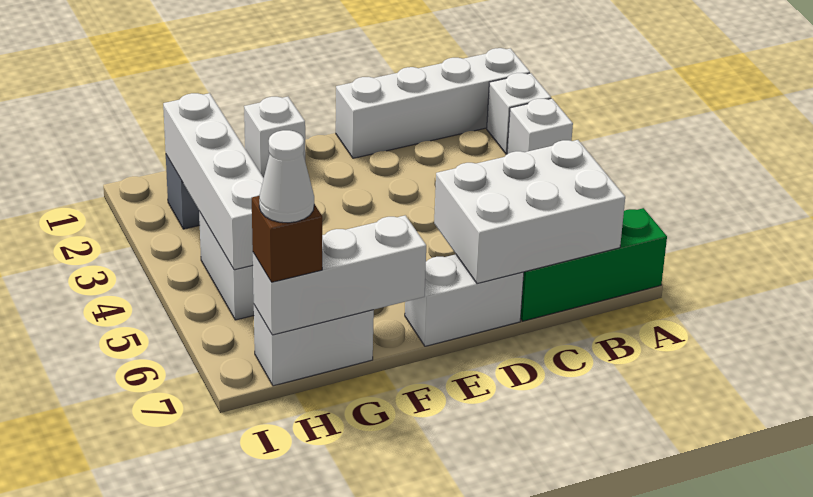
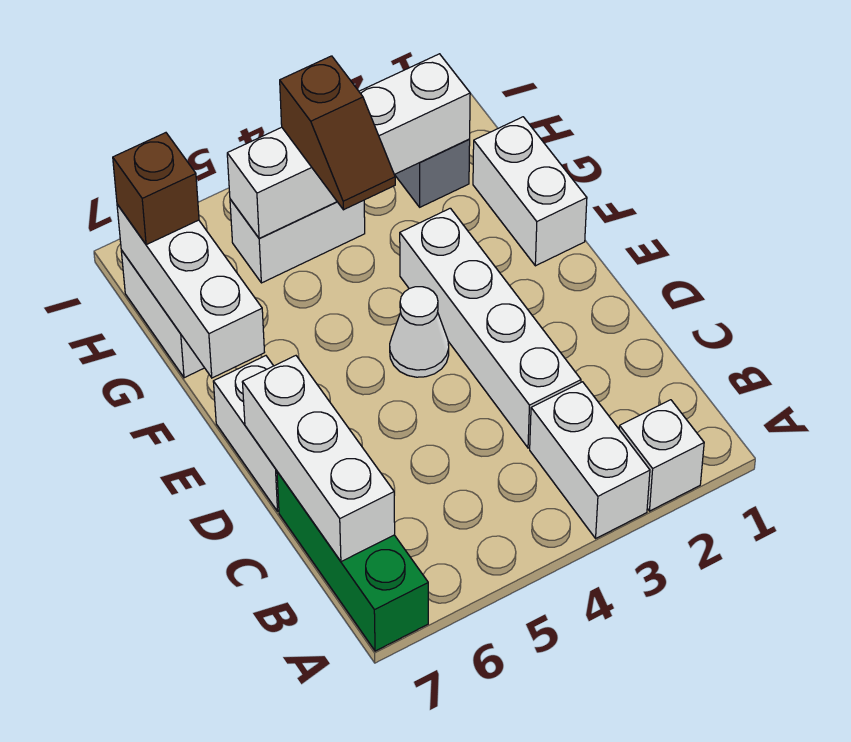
white 1x4 brick [336,48,530,158] -> white 1x4 brick moved to [400,208,581,448]
white 1x1 brick [507,99,573,154] -> white 1x2 brick [530,382,650,538]
white 2x3 brick [434,140,625,284] -> white 1x3 brick [242,356,395,562]
white 1x1 brick [244,97,305,178] -> white 1x2 brick [473,117,587,266]
none -> brown 1x2 slope [280,56,395,210]
white 1x1 cone [259,130,314,223] -> white 1x1 cone moved to [390,287,449,377]

